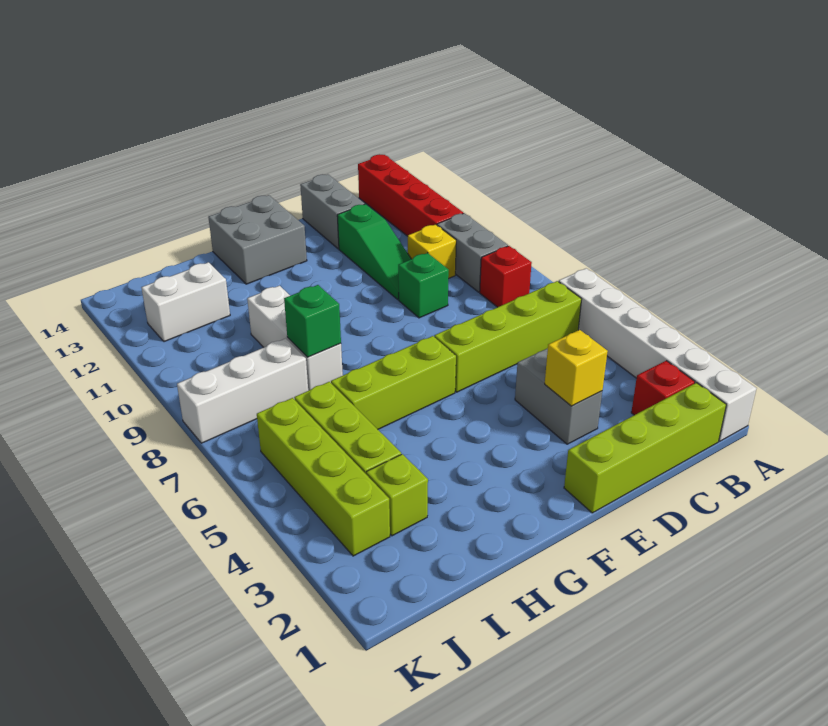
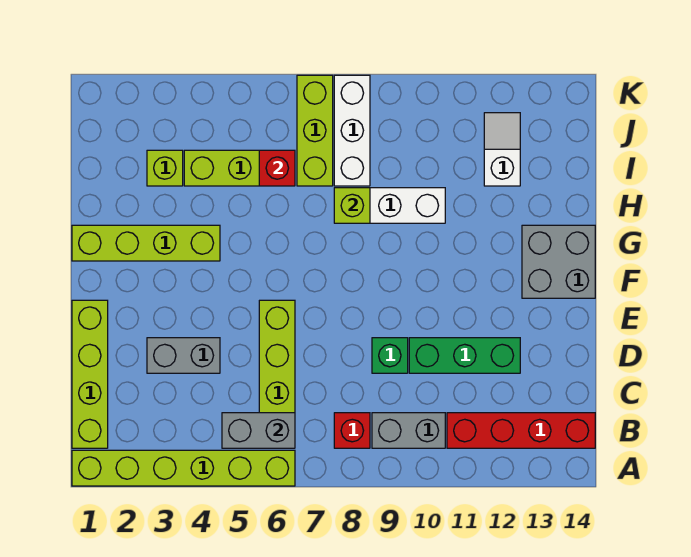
white 1x6 brick [559,268,756,441] -> lime 1x6 brick [72,450,295,486]
red 1x1 brick [631,361,695,415] -> red 1x1 brick moved to [259,150,295,186]
yellow 1x1 brick [408,224,456,279] -> none
yellow 1x1 brick [545,330,608,406] -> none
green 1x3 slope [337,204,411,299] -> green 1x3 brick [409,338,520,373]
grey 1x2 brick [300,174,365,249] -> grey 1x2 brick moved to [222,413,295,448]
lime 1x3 brick [331,336,456,429] -> lime 1x3 brick moved to [297,75,333,186]
green 1x1 brick [284,285,341,357] -> lime 1x1 brick [334,188,370,223]
white 1x2 brick [141,262,230,342] -> white 1x2 slope [484,113,520,186]
lime 1x4 brick [257,398,390,556] -> lime 1x4 brick moved to [72,225,220,261]

